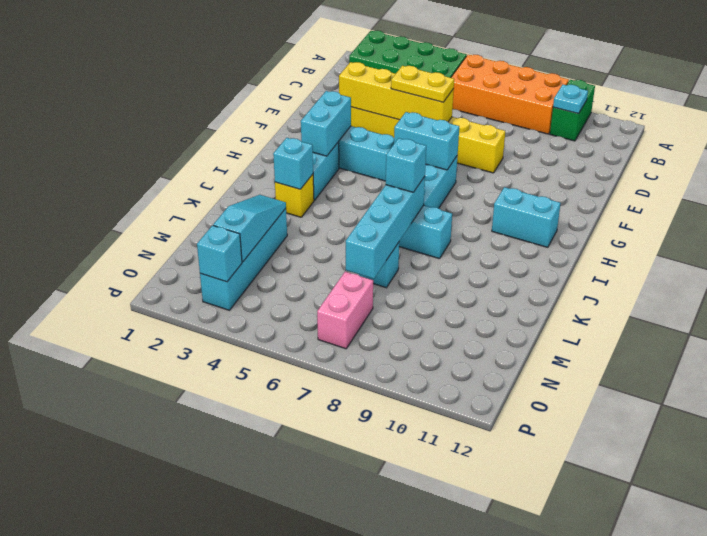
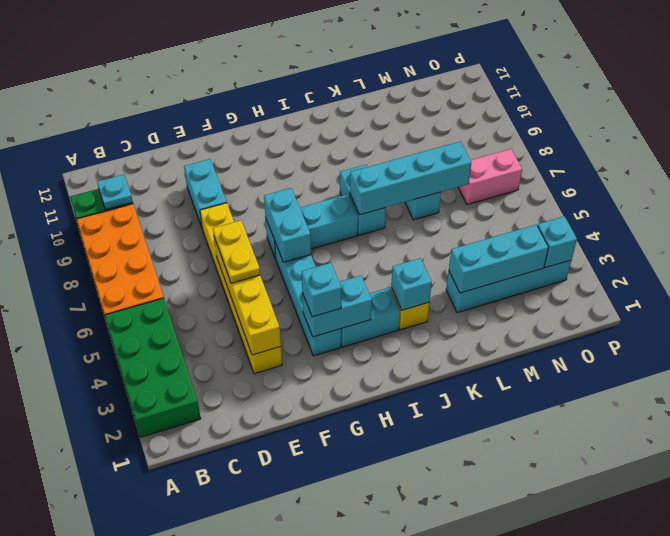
cyan 1x2 brick [492,187,561,247] -> cyan 1x2 brick moved to [184,159,227,227]
cyan 1x1 brick [386,138,426,192] -> cyan 1x1 brick moved to [302,263,341,317]
cyan 1x3 slope [213,195,286,262] -> cyan 1x3 brick [449,225,549,293]

